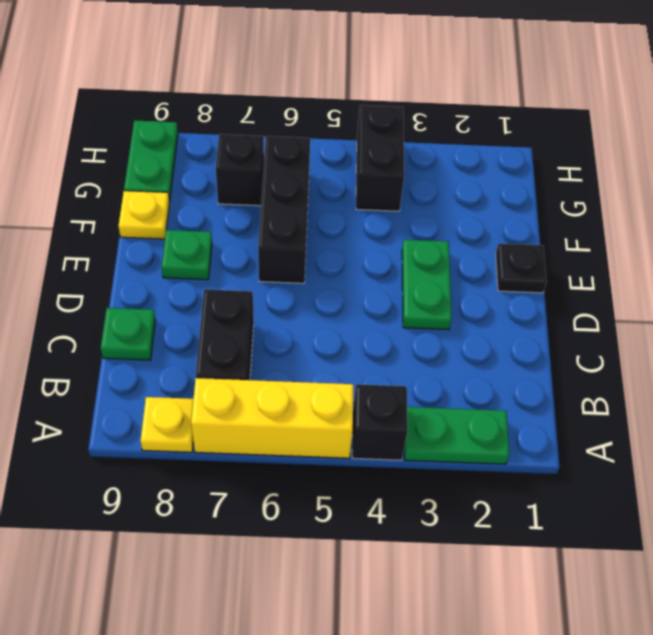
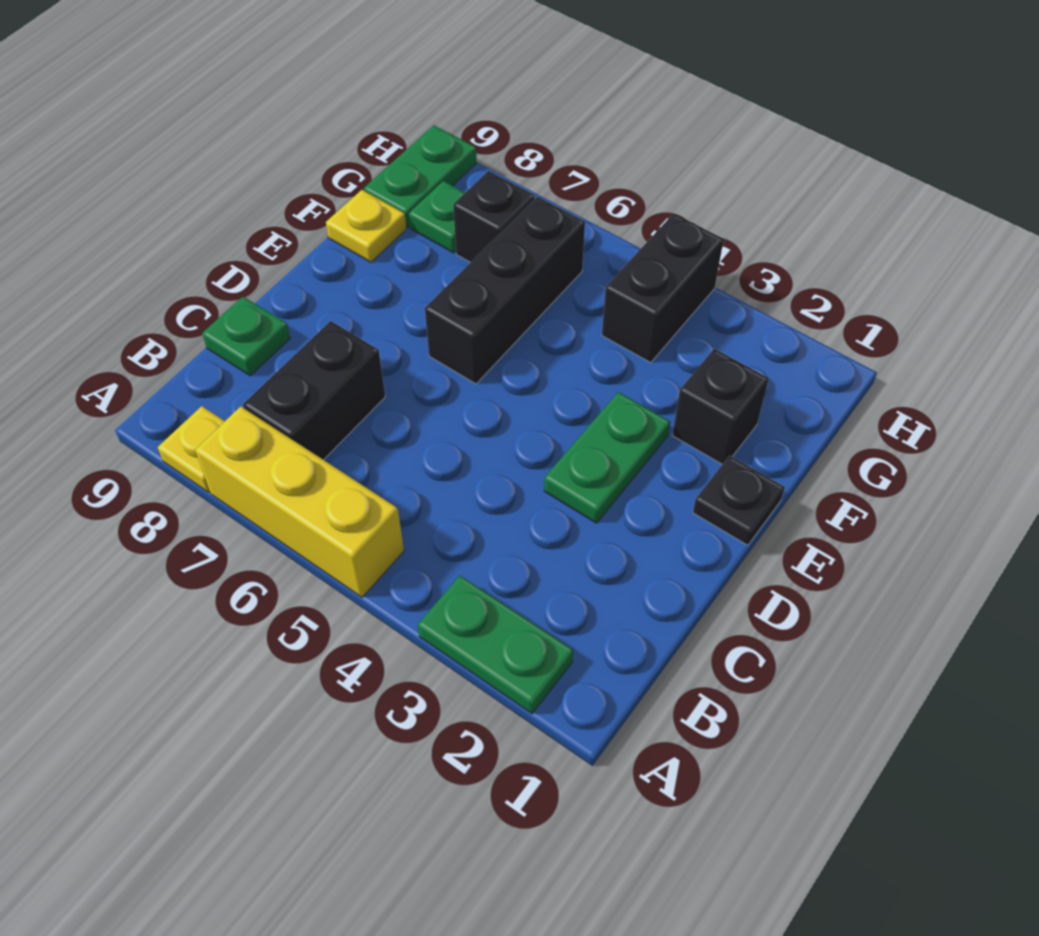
black 1x1 brick [352,384,407,460] -> black 1x1 brick moved to [672,349,769,464]
green 1x1 plate [162,230,212,280] -> green 1x1 plate moved to [409,181,465,253]

